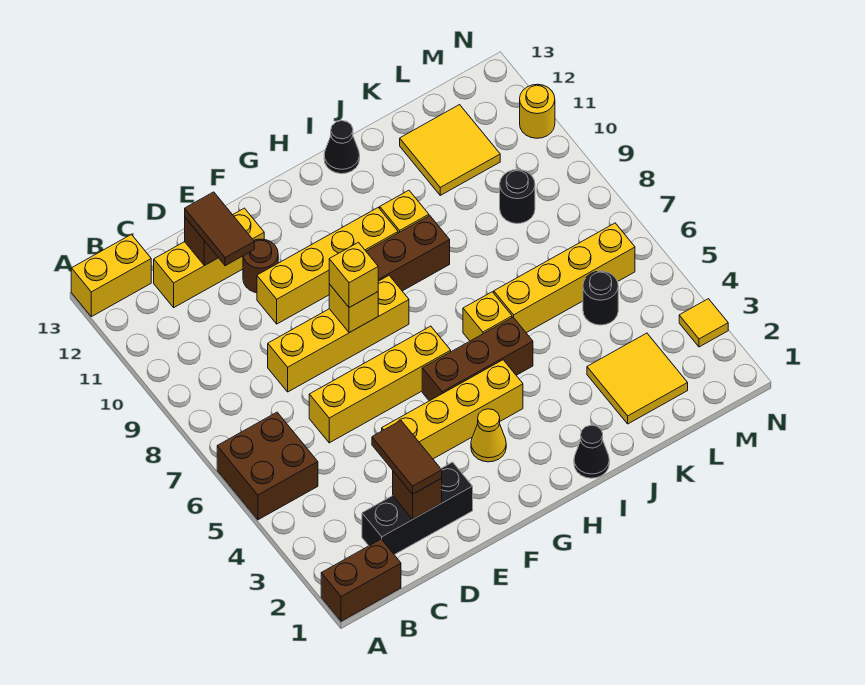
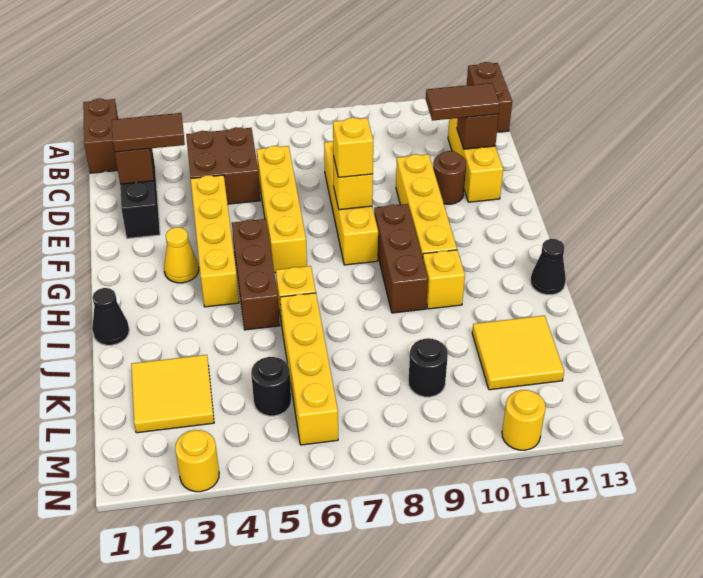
brown 2x2 brick [217,412,318,520] -> brown 2x2 brick moved to [186,127,260,204]
yellow 1x2 brick [71,234,151,317] -> brown 1x2 brick [467,62,512,132]
yellow 1x1 tile [679,299,728,347] -> yellow 1x1 round brick [175,430,219,492]

